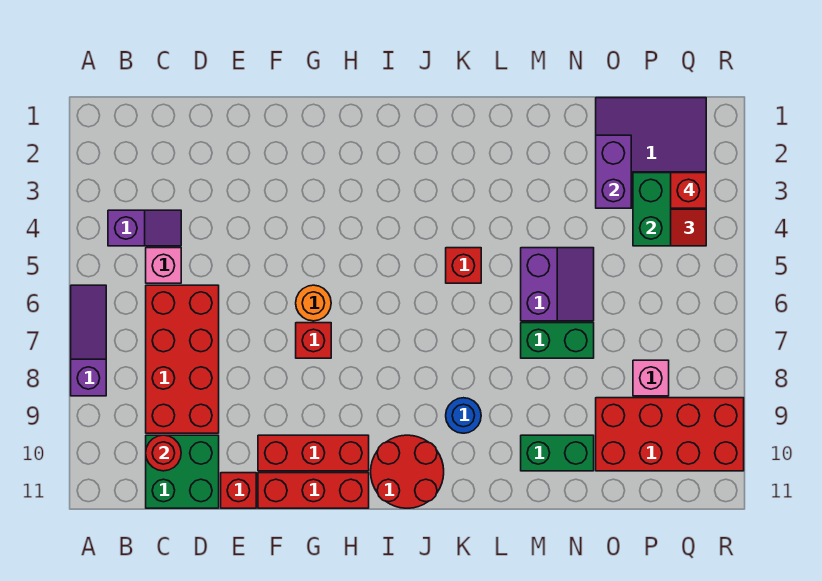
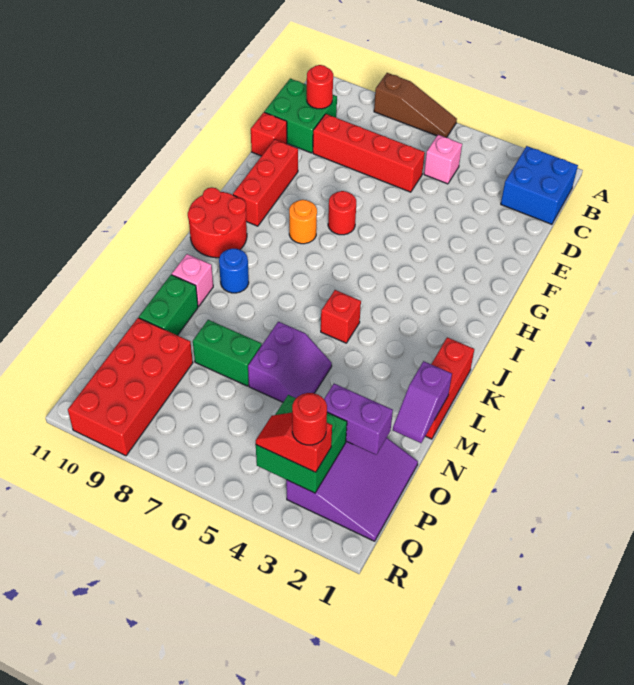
purple 1x3 slope [71,285,106,396] -> brown 1x3 slope [374,73,457,138]
none -> blue 2x2 brick [501,146,578,224]
purple 1x2 slope [108,210,181,246] -> purple 1x2 slope moved to [393,361,452,443]
red 2x4 brick [146,285,219,433] -> red 1x4 brick [313,114,425,192]
red 1x3 brick [258,473,369,508] -> red 1x3 brick moved to [426,337,474,439]
orange 1x1 round brick [296,285,331,321] -> orange 1x1 round brick moved to [289,200,317,244]
red 1x1 brick [296,323,331,358] -> red 1x1 round brick [328,191,356,235]
purple 2x2 slope [521,248,594,321] -> purple 2x2 slope turned to [248,322,332,402]
green 1x2 brick [521,323,594,358] -> green 1x2 brick turned to [193,320,262,386]
pink 1x1 brick [633,360,669,396] -> pink 1x1 brick moved to [172,254,213,306]
red 1x1 brick [671,173,706,208] -> red 1x1 round brick [292,393,327,445]

